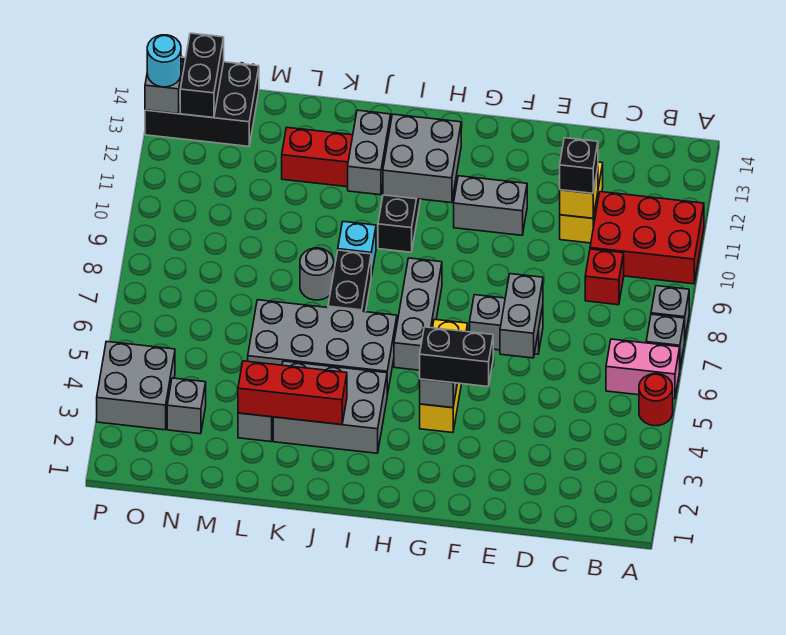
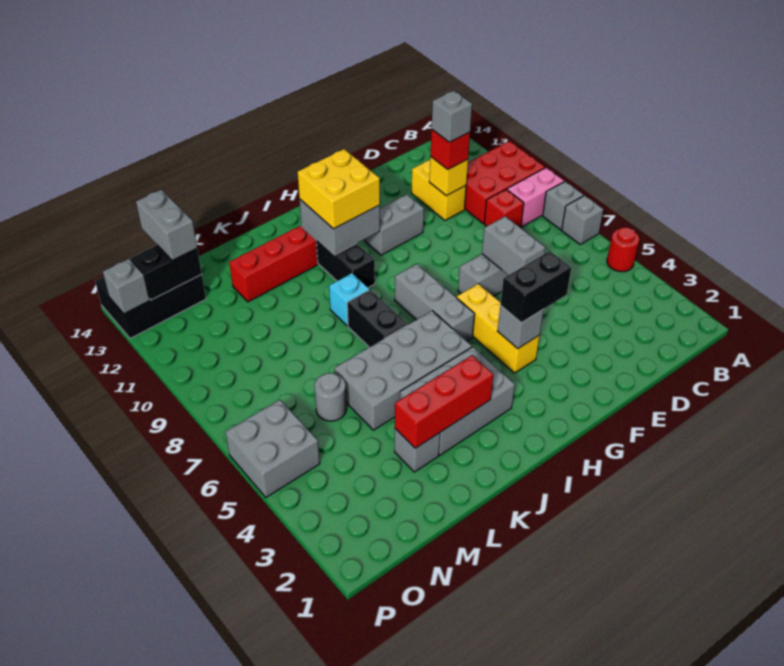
pink 1x2 brick [606,339,680,399] -> pink 1x2 brick moved to [507,168,564,227]
black 1x1 brick [560,138,598,193] -> red 1x1 brick [430,130,470,169]
none -> yellow 2x2 brick [298,149,380,229]
grey 1x2 brick [348,110,391,195] -> grey 1x2 brick moved to [136,190,197,261]
grey 1x1 round brick [300,248,334,300] -> grey 1x1 round brick moved to [314,373,346,421]
grey 1x1 brick [167,378,206,434] -> grey 1x1 brick moved to [432,91,472,142]
grey 2x2 brick [97,341,175,430] -> grey 2x2 brick moved to [226,400,320,497]
black 1x2 brick [180,33,224,118] -> black 1x2 brick turned to [130,245,202,300]
cyan 1x1 round brick [147,35,181,87] -> none

